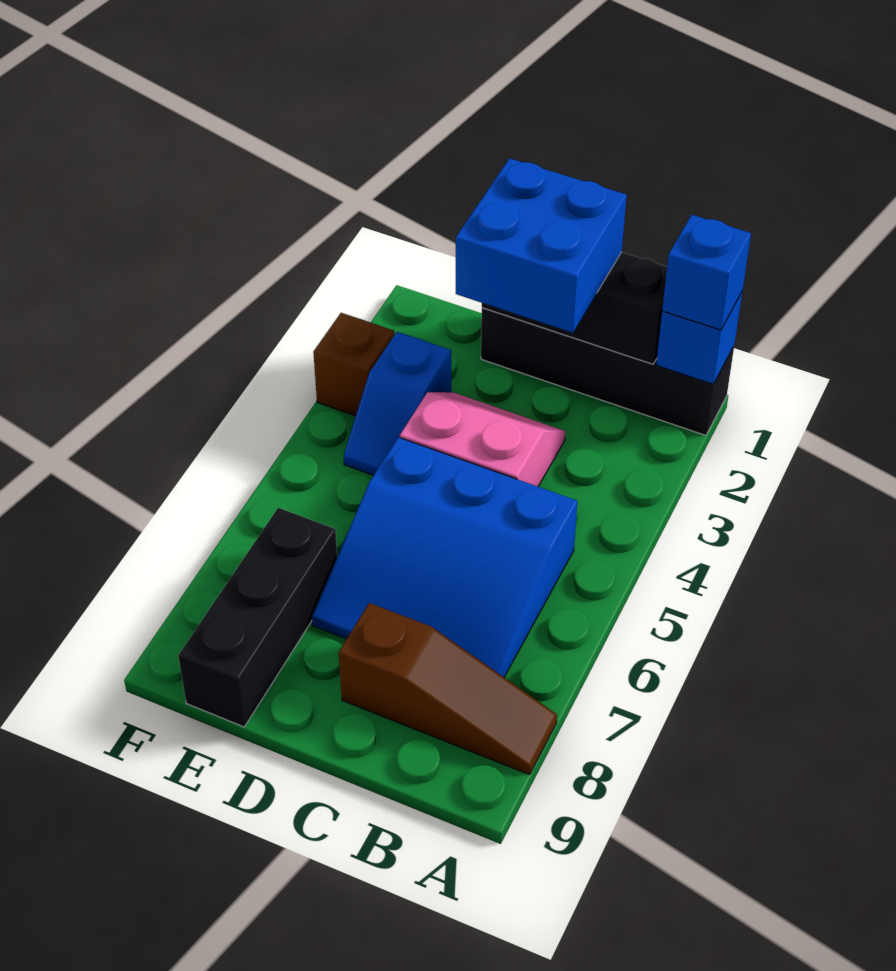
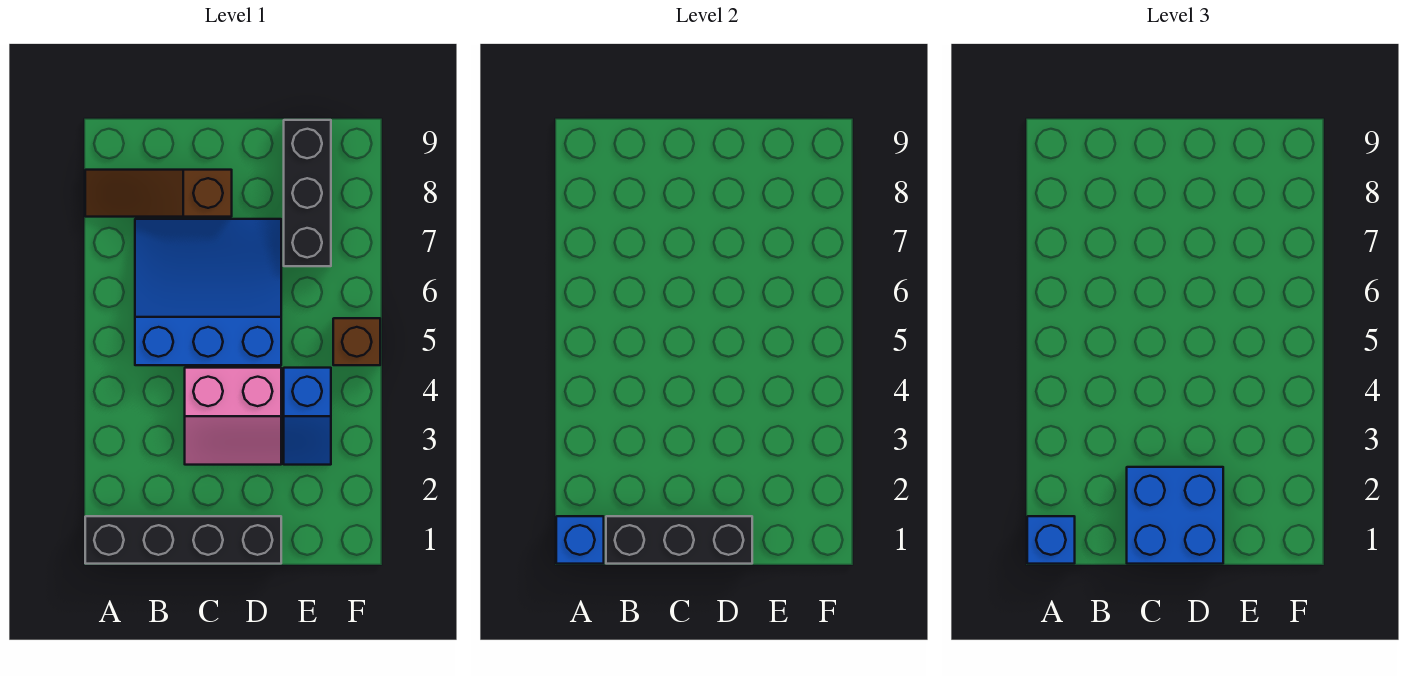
blue 1x2 slope [344,332,451,475] -> blue 1x2 slope turned to [284,368,331,465]
brown 1x1 brick [313,313,394,416] -> brown 1x1 brick moved to [333,318,380,365]

